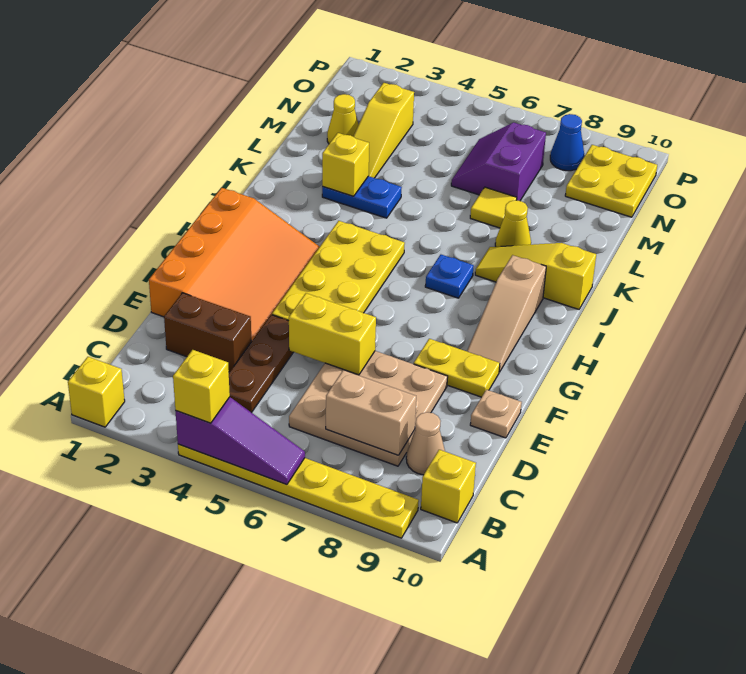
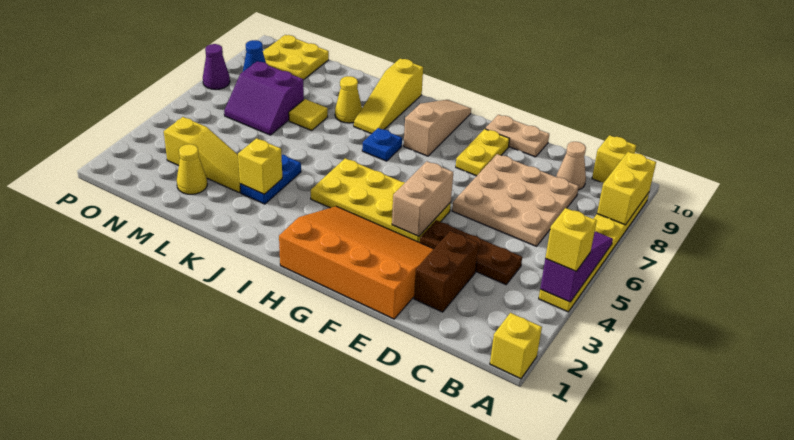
tan 1x2 brick [326,370,416,455] -> tan 1x2 brick moved to [392,161,453,236]
yellow 1x2 brick [289,293,376,375] -> yellow 1x2 brick moved to [597,152,656,225]
tan 1x1 plate [470,390,522,438] -> tan 1x2 plate [485,115,549,157]
tan 1x3 slope [467,255,546,372] -> tan 1x3 slope turned to [404,100,471,156]
none -> purple 1x1 cone [203,44,230,90]

